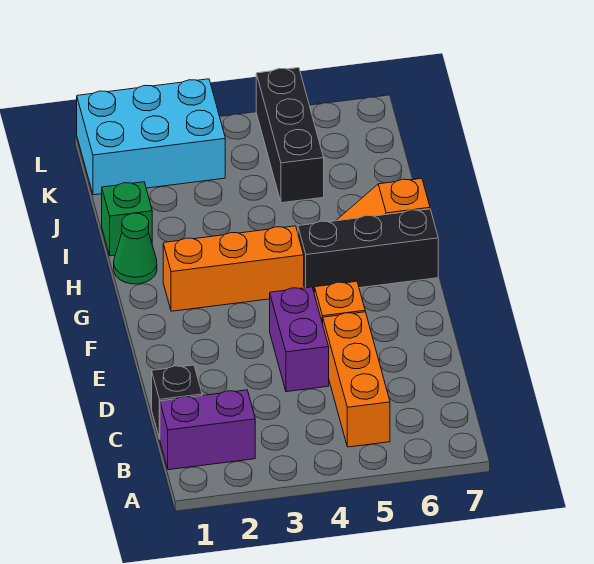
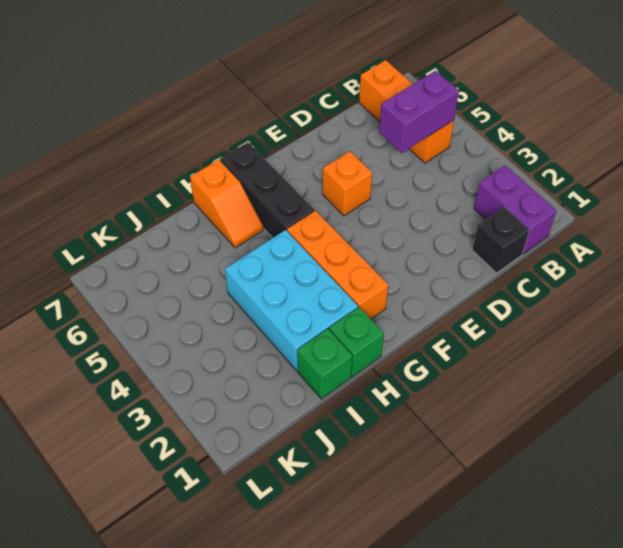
orange 1x3 brick [323,312,390,447] -> orange 1x3 brick turned to [359,60,454,163]
purple 1x2 brick [270,287,329,392] -> purple 1x2 brick moved to [379,71,459,153]
green 1x1 cone [114,213,157,284] -> green 1x1 brick [329,307,384,377]
black 1x3 brick [256,68,324,203] -> none
cyan 2x3 brick [77,79,225,195] -> cyan 2x3 brick moved to [225,230,358,371]

